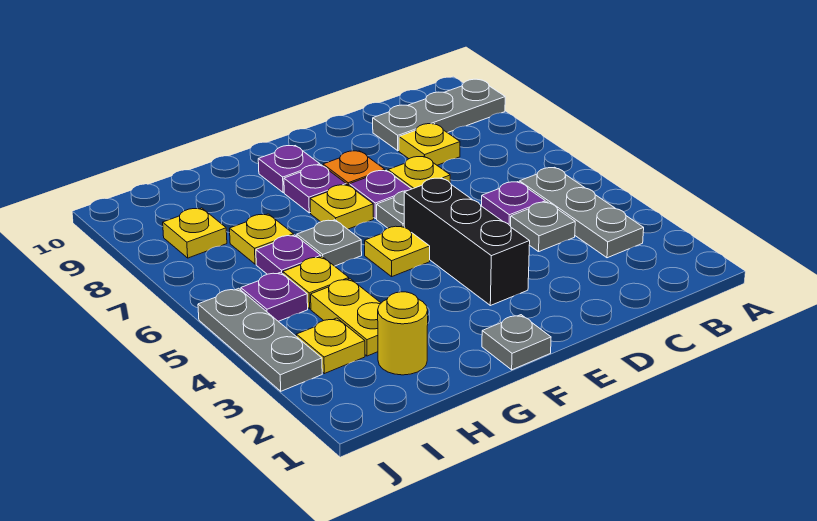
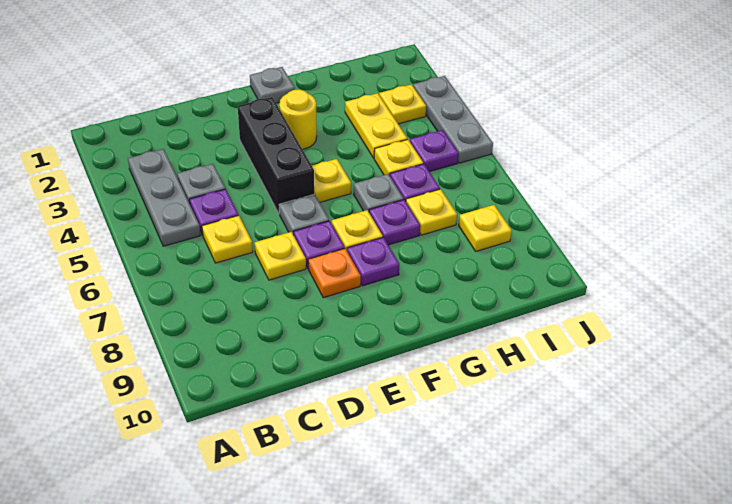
grey 1x3 plate [373,79,505,151] -> none
yellow 1x1 plate [399,124,460,165] -> yellow 1x1 plate moved to [202,215,253,263]
purple 1x1 plate [258,146,320,193] -> purple 1x1 plate moved to [369,200,420,245]
yellow 1x1 round brick [378,292,428,375] -> yellow 1x1 round brick moved to [279,89,317,149]

